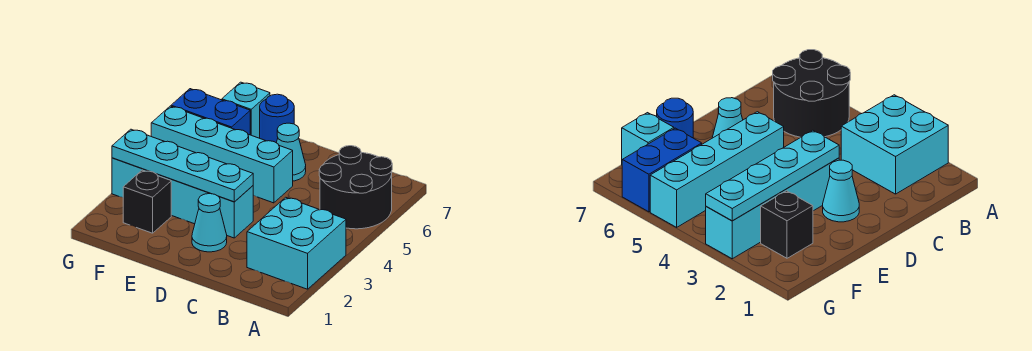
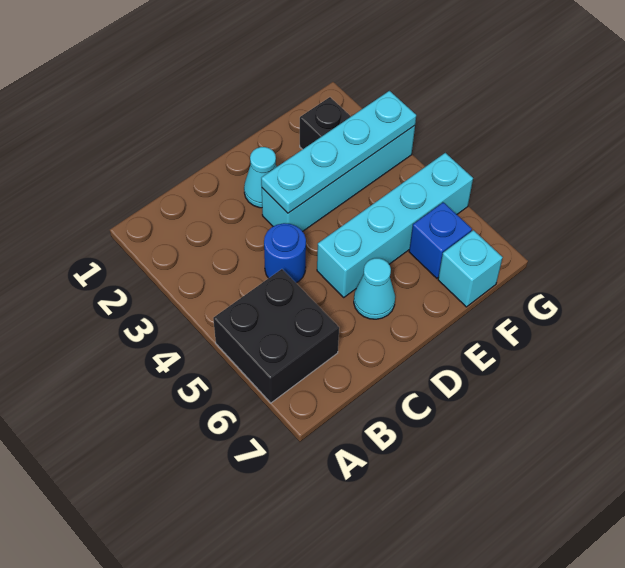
cyan 2x2 brick [247,197,346,289] -> none
black 2x2 round brick [319,146,392,229] -> black 2x2 brick [213,269,339,403]
blue 1x1 round brick [260,94,294,143] -> blue 1x1 round brick moved to [264,223,306,283]
blue 1x2 brick [171,89,250,135] -> blue 1x1 brick [409,202,472,278]

